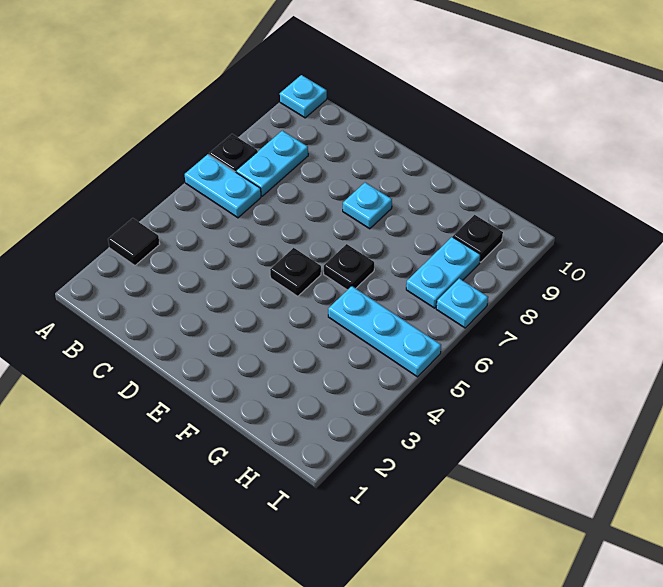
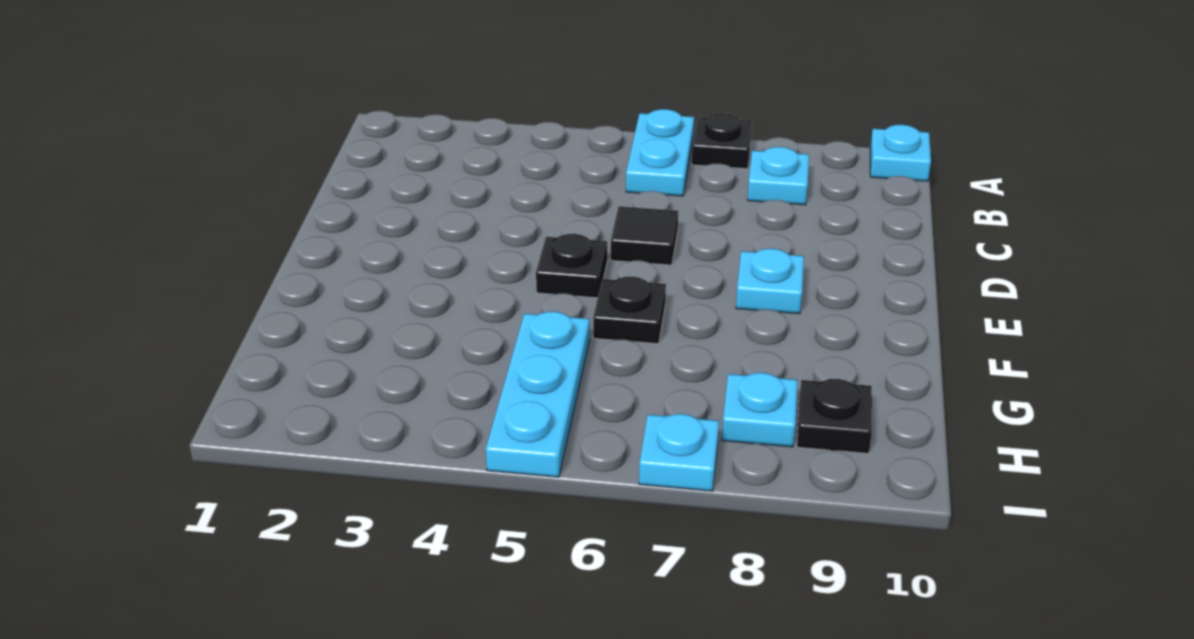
black 1x1 tile [108,218,160,265] -> black 1x1 tile moved to [611,206,678,265]
cyan 1x2 plate [236,131,308,196] -> cyan 1x1 plate [747,147,809,205]
cyan 1x2 plate [406,237,480,308] -> cyan 1x1 plate [722,373,798,447]

